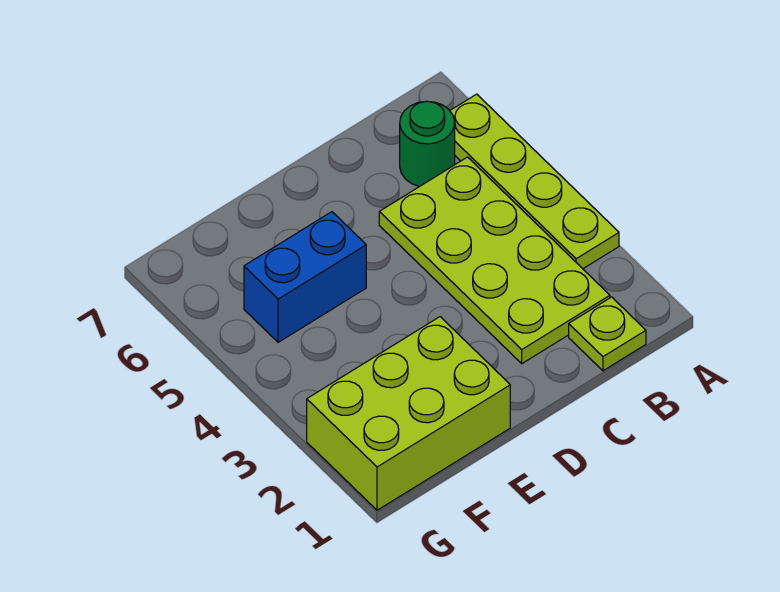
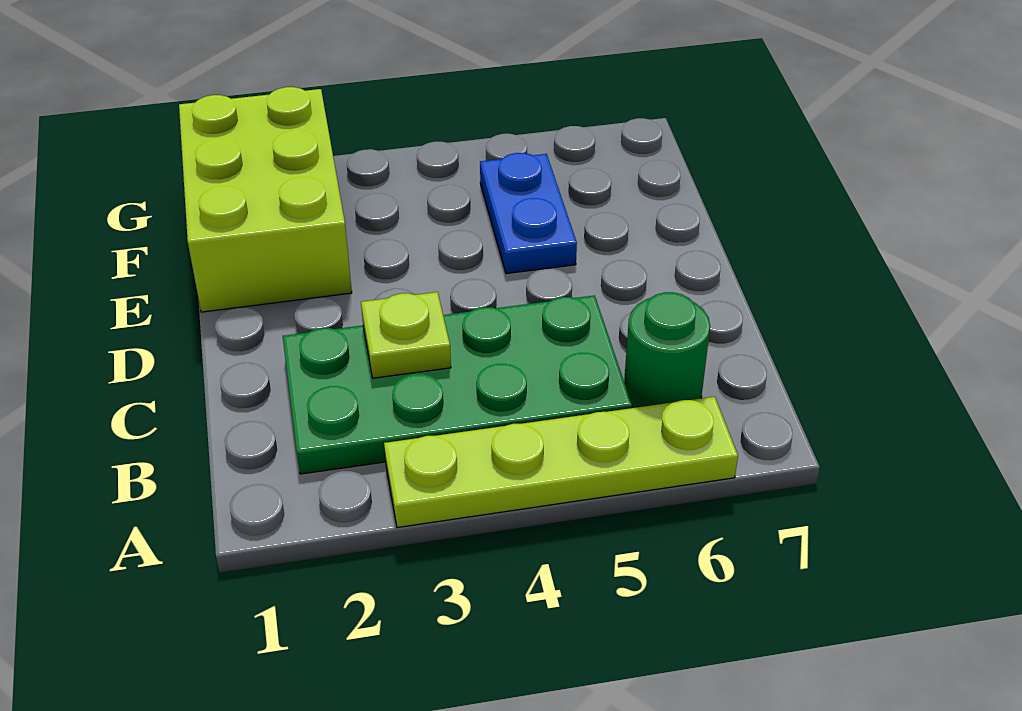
lime 1x1 plate [569,297,646,371] -> lime 1x1 plate moved to [361,292,451,378]
lime 2x4 plate [379,157,610,364] -> green 2x4 plate [283,295,632,474]
blue 1x2 brick [244,212,366,342] -> blue 1x2 plate [480,153,577,274]

